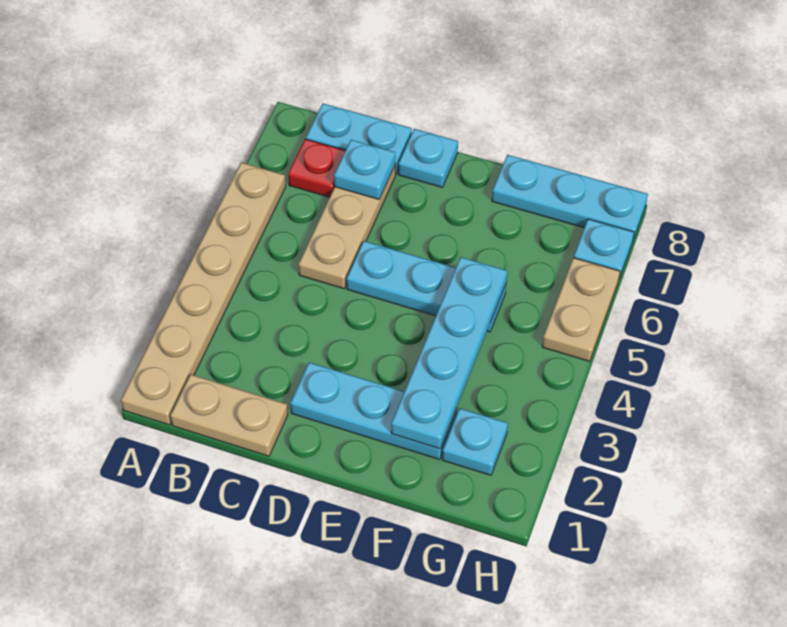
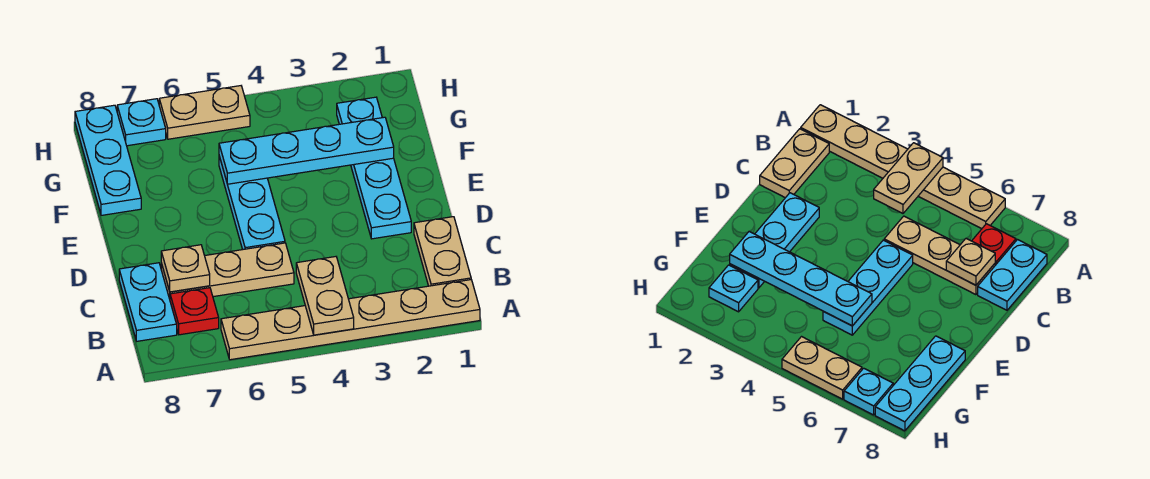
none -> tan 1x2 plate [296,257,354,335]
cyan 1x1 plate [334,140,395,199] -> tan 1x1 plate [161,245,210,292]
cyan 1x1 plate [398,129,458,188] -> none

